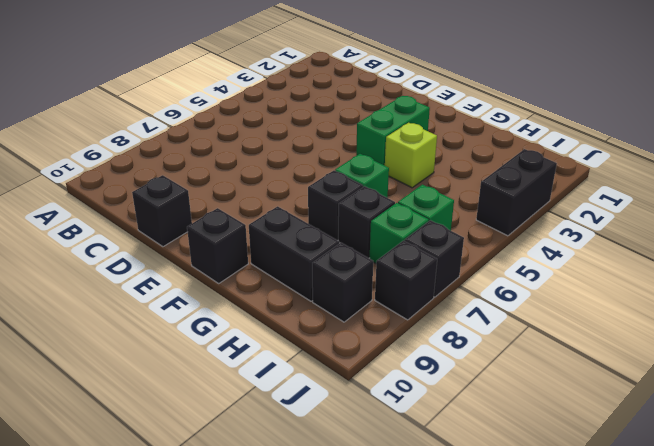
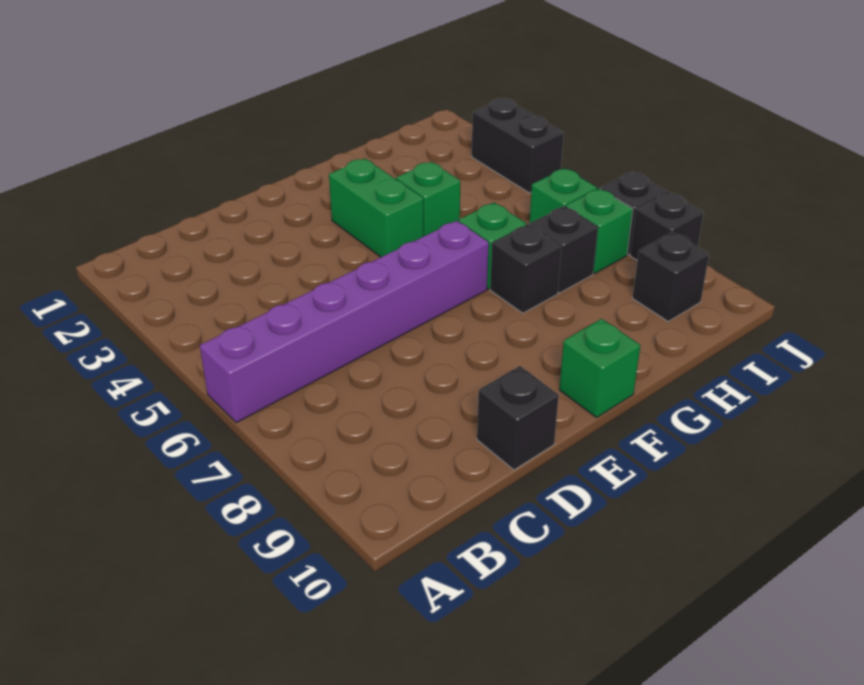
none -> purple 1x6 brick [200,221,489,423]
black 1x1 brick [187,208,248,283] -> green 1x1 brick [559,319,641,418]
lime 1x1 brick [385,123,437,188] -> green 1x1 brick [396,162,460,236]
black 1x2 brick [249,206,339,301] -> none

